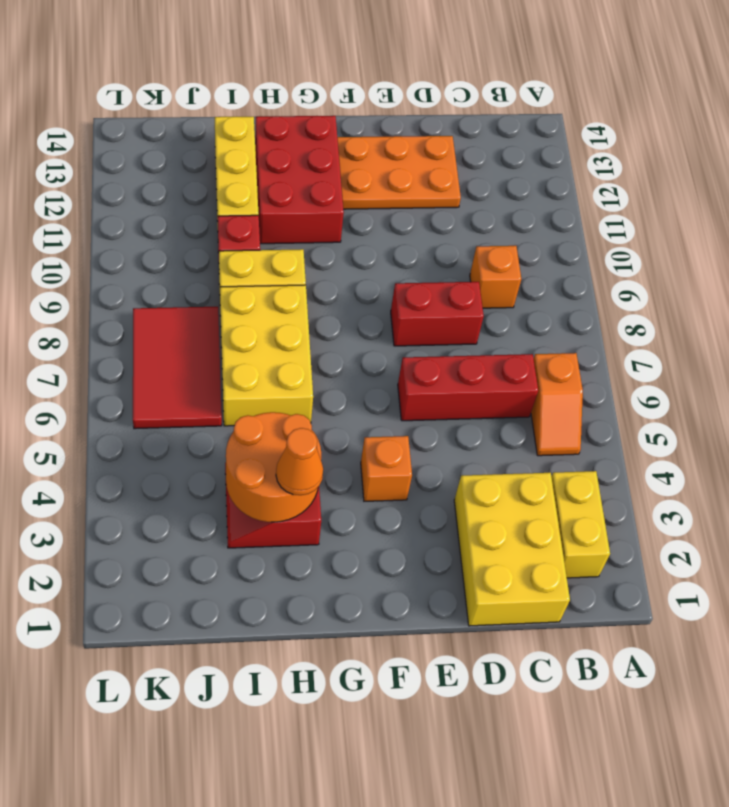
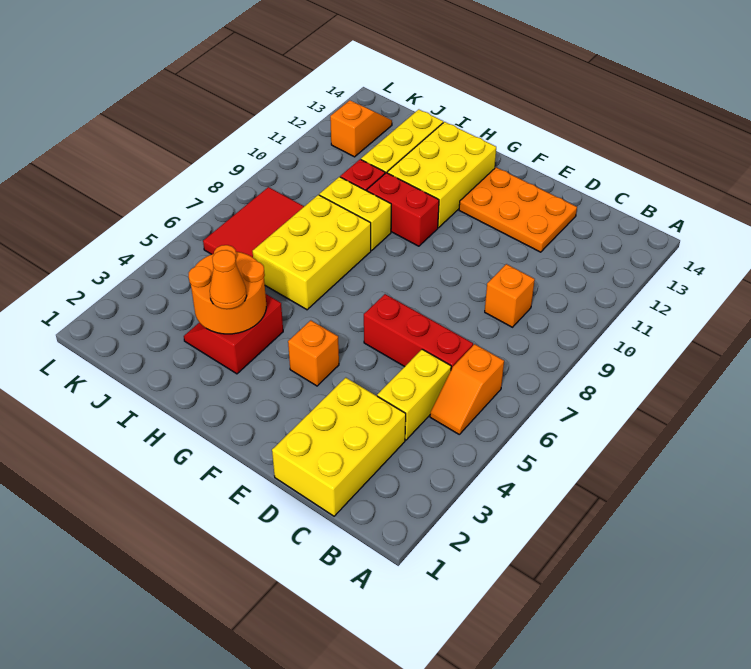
yellow 1x2 brick [551,471,610,578] -> yellow 1x2 brick moved to [377,349,451,440]
red 1x2 brick [391,282,484,346] -> red 1x2 brick moved to [367,173,439,246]
red 2x3 brick [255,116,344,244] -> yellow 2x3 brick [387,122,496,228]
none -> orange 1x2 slope [330,100,392,157]

